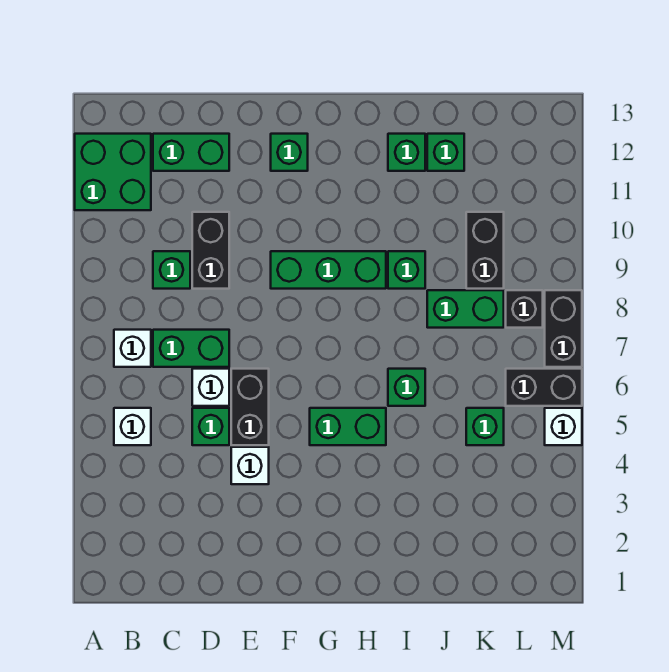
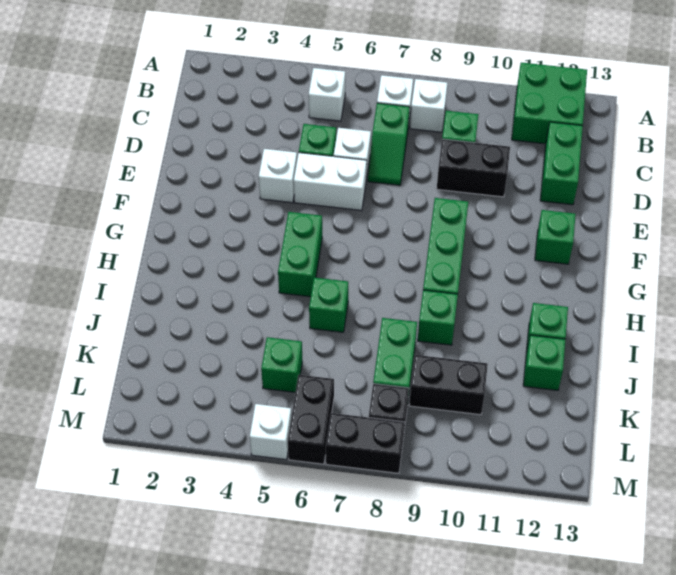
none -> white 1x1 brick [410,79,447,132]
green 1x2 brick [153,330,229,367] -> green 1x2 slope [368,103,410,185]
black 1x2 brick [231,369,269,445] -> white 1x2 brick [294,153,367,211]

